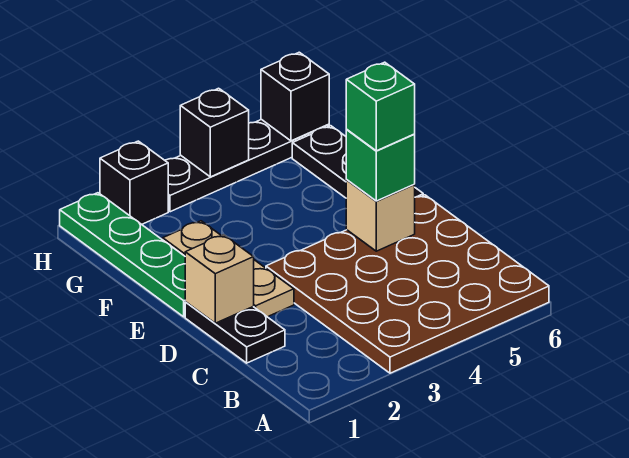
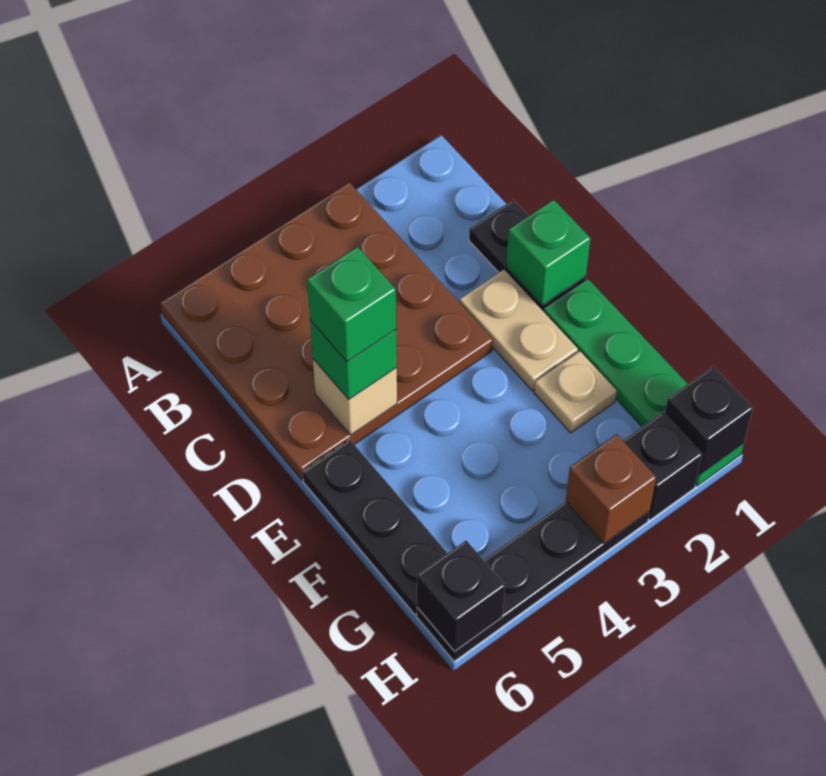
tan 1x1 brick [185,235,254,323] -> green 1x1 brick [506,200,590,306]
none -> brown 1x1 brick [566,434,656,544]
black 1x1 brick [180,88,249,177] -> black 1x1 brick moved to [665,366,753,475]

